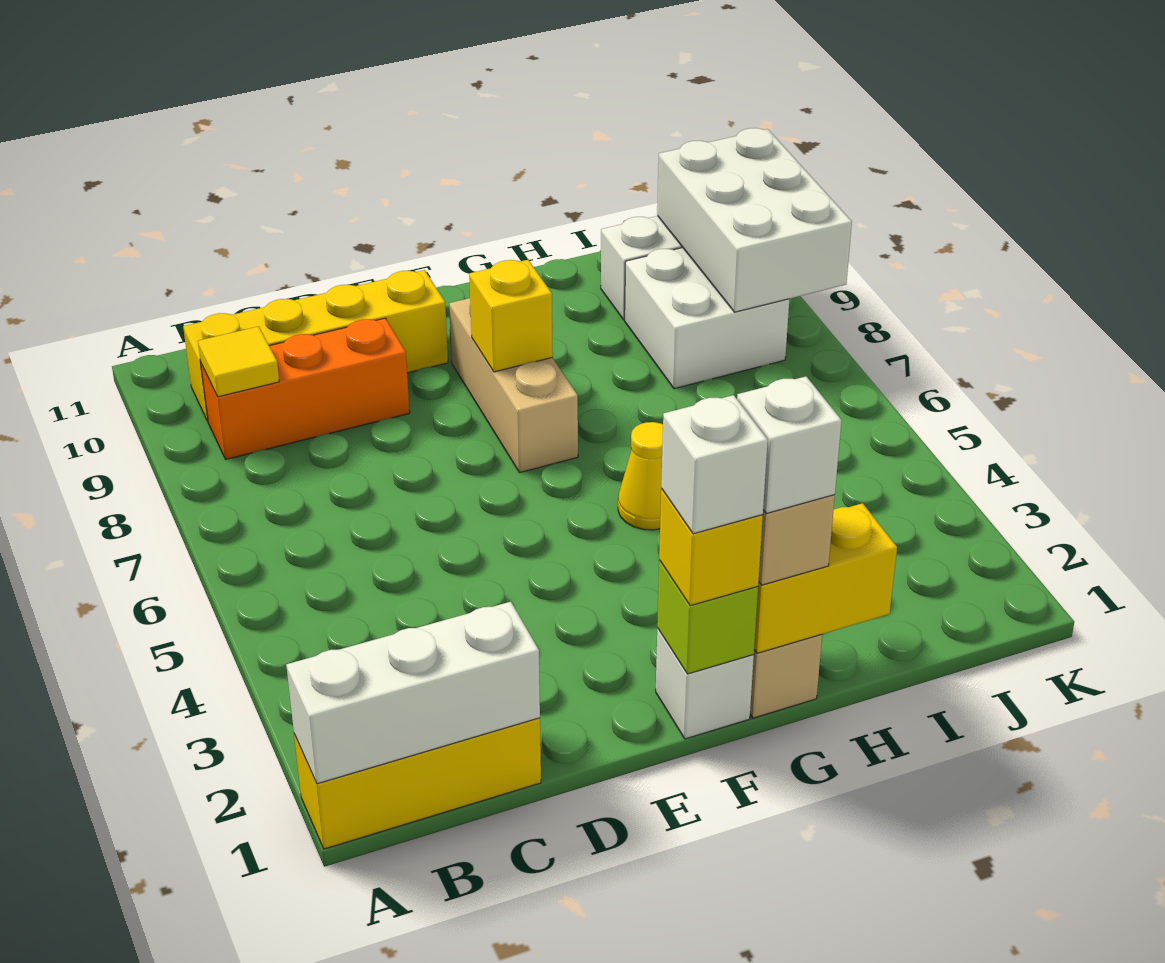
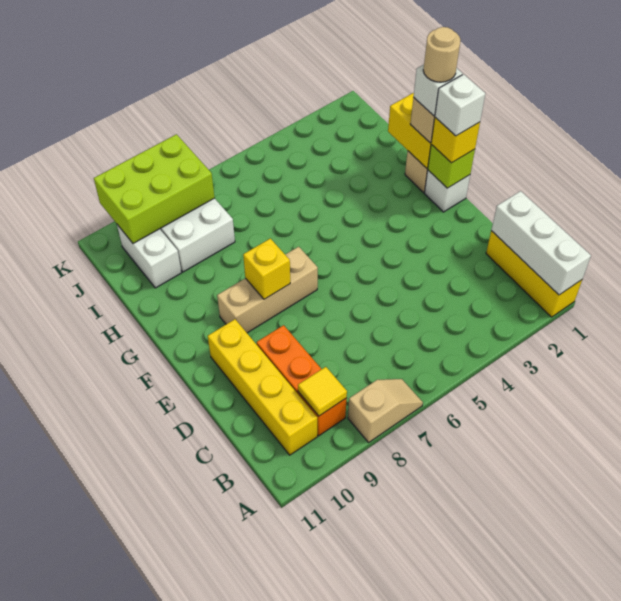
none -> tan 1x2 slope [348,379,423,442]
none -> tan 1x1 round brick [423,27,460,82]
yellow 1x1 cone [618,422,663,530] -> none
white 2x3 brick [657,128,852,312] -> lime 2x3 brick [94,134,215,243]

